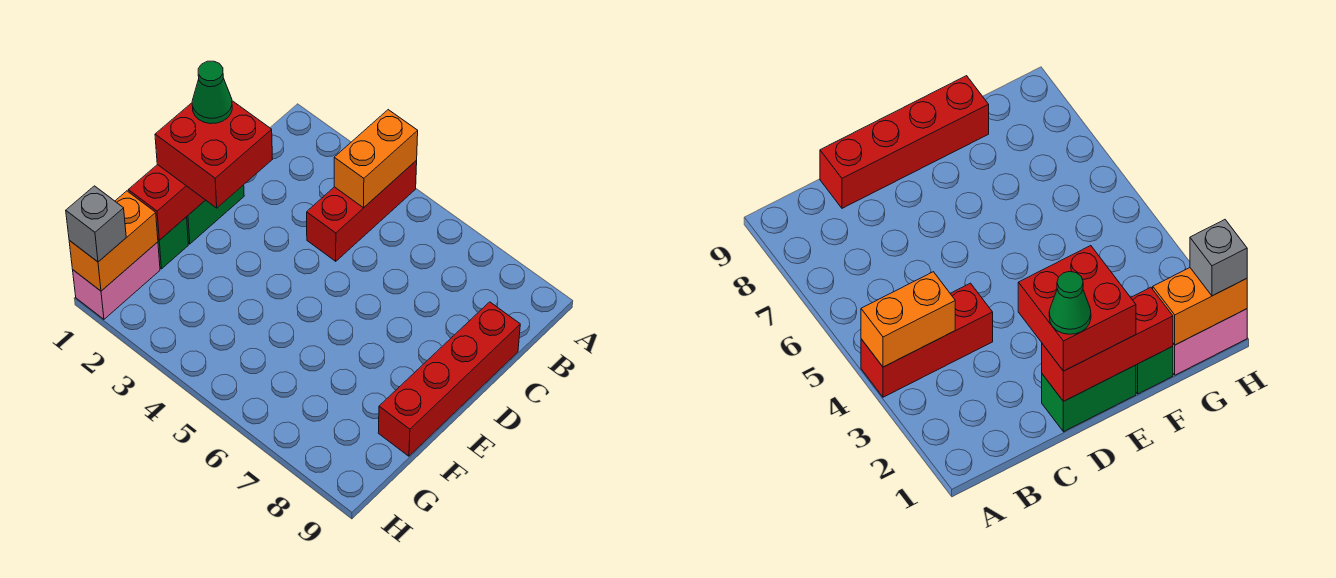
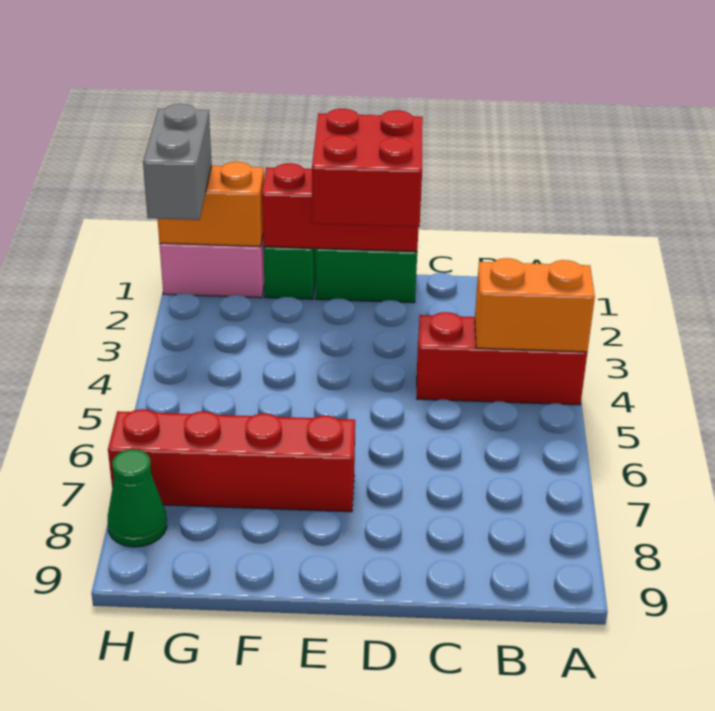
red 1x4 brick [378,302,520,456] -> red 1x4 brick moved to [108,409,355,512]
green 1x1 cone [192,61,232,124] -> green 1x1 cone moved to [108,449,167,547]
grey 1x1 brick [66,186,126,262] -> grey 1x2 brick [143,104,212,220]

